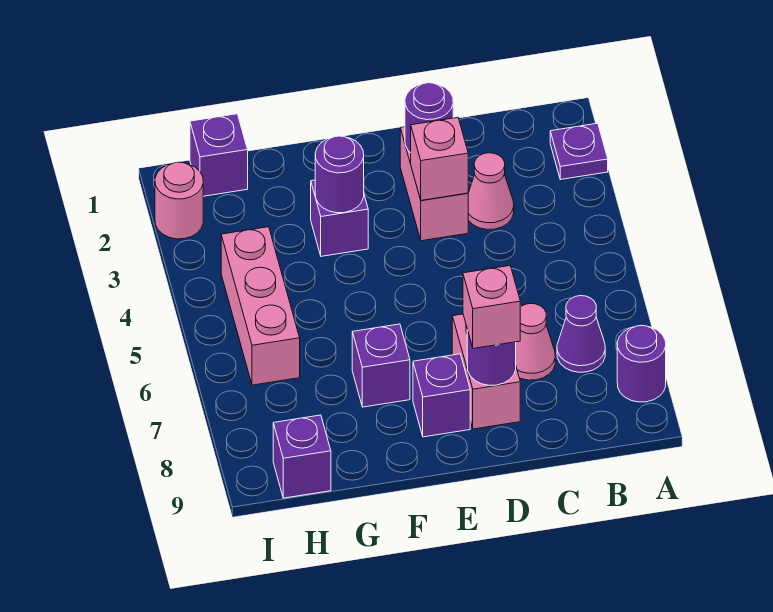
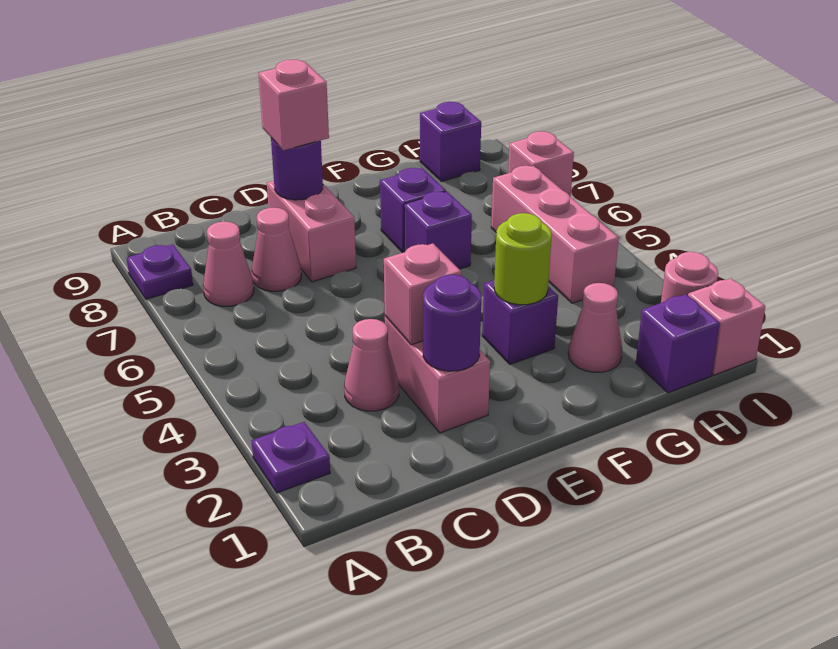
purple 1x1 round brick [617,325,666,402] -> purple 1x1 plate [127,244,193,299]
purple 1x1 cone [557,296,605,372] -> pink 1x1 cone [203,222,254,306]
purple 1x1 brick [413,354,470,437] -> purple 1x1 brick moved to [404,191,472,269]
purple 1x1 round brick [315,136,364,213] -> lime 1x1 round brick [494,213,552,305]
none -> pink 1x1 cone [568,283,622,372]
none -> pink 1x1 brick [688,279,765,375]
none -> pink 1x1 brick [508,131,574,197]

